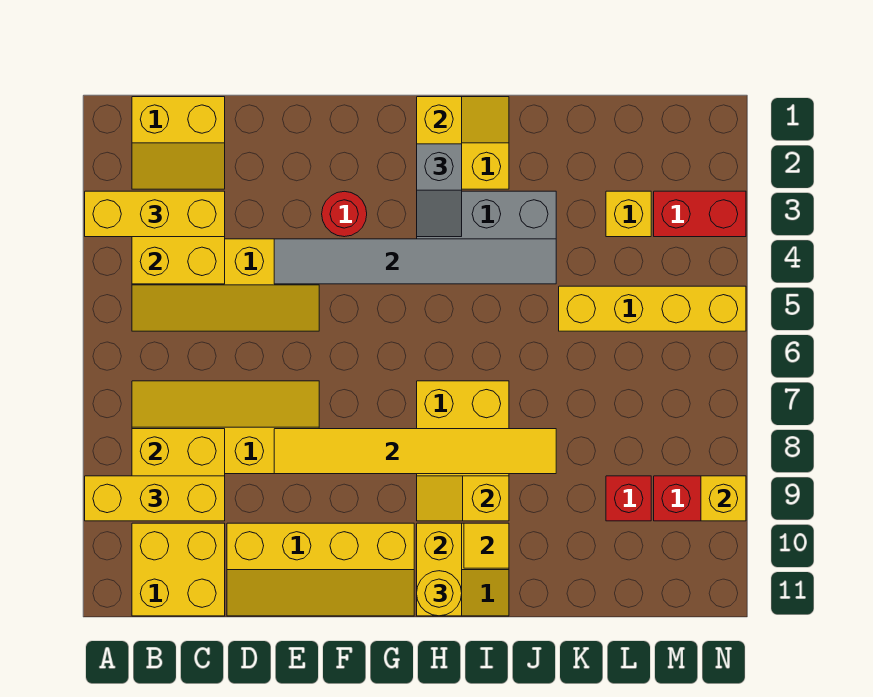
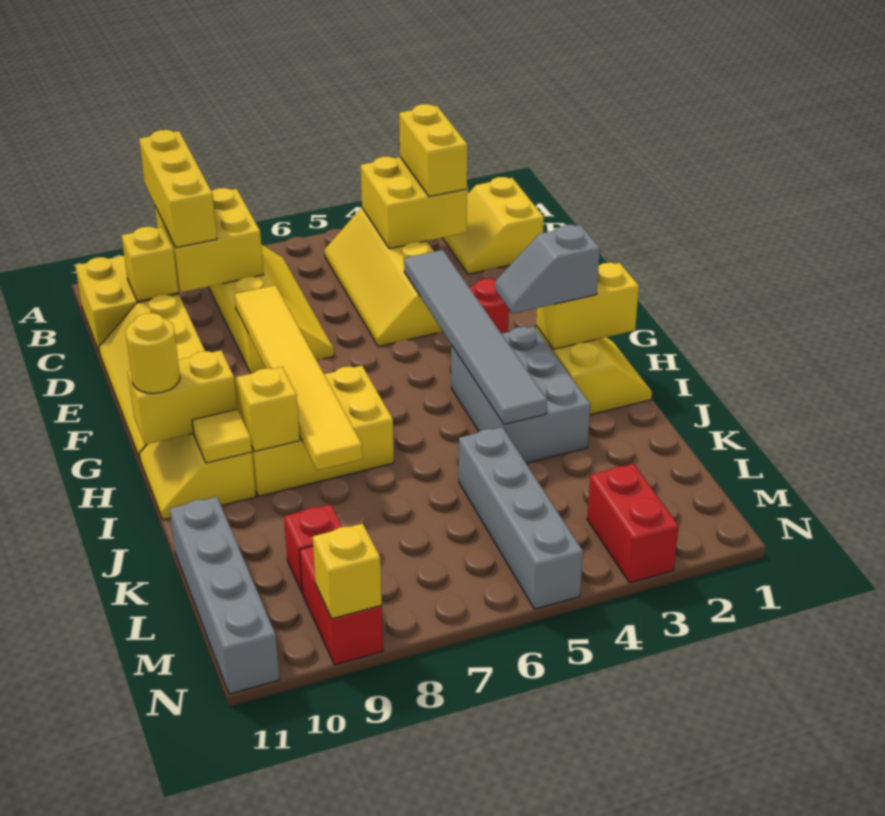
yellow 1x3 brick [85,191,225,237] -> yellow 1x2 brick [399,104,467,197]
yellow 1x4 brick [559,286,746,331] -> grey 1x4 brick [459,427,583,609]
none -> grey 1x4 brick [170,497,279,694]
yellow 1x1 brick [606,191,651,237] -> yellow 1x1 brick moved to [122,227,178,301]

